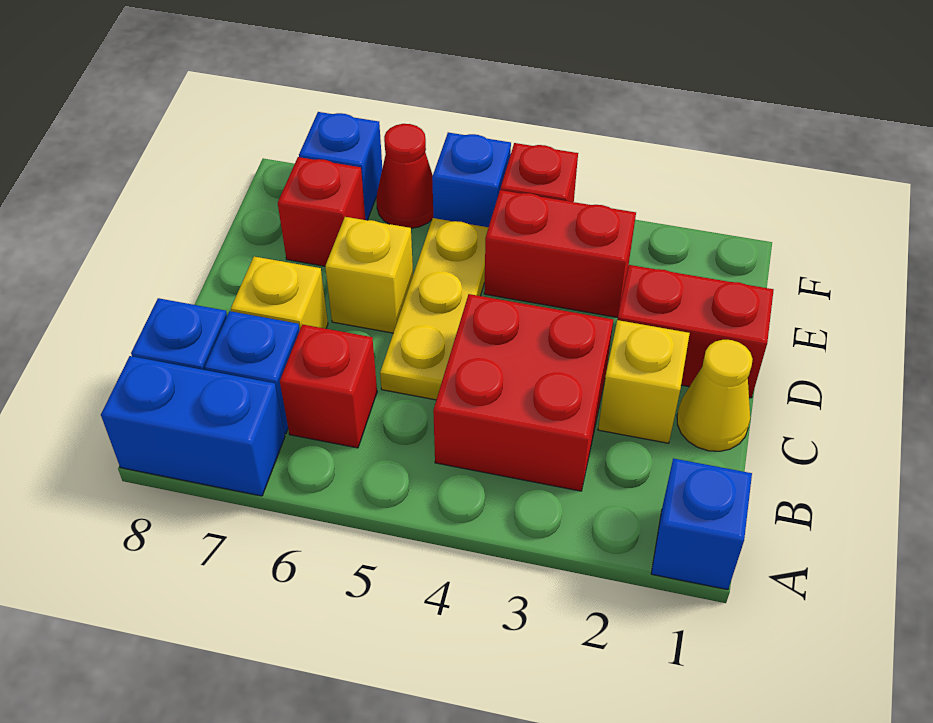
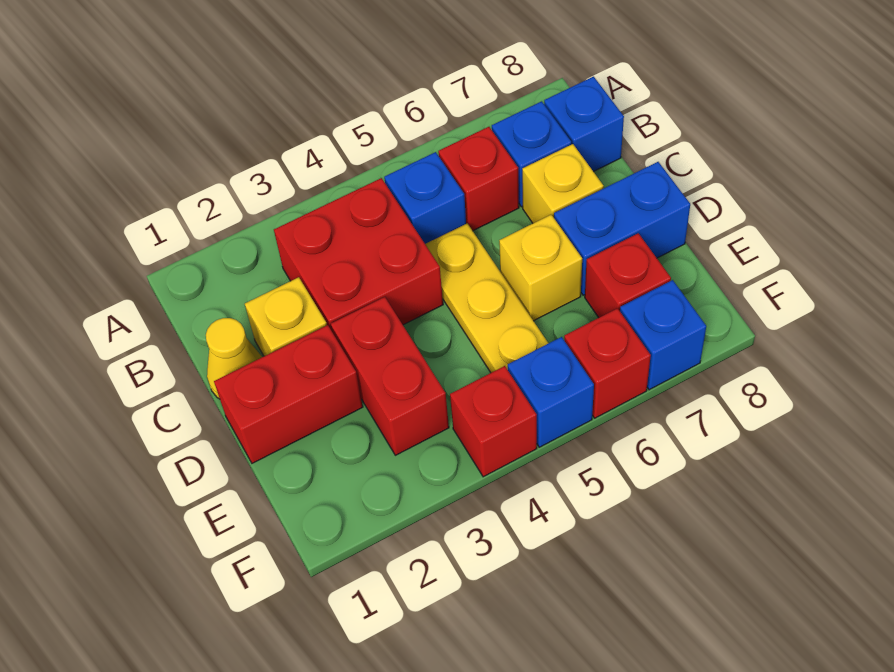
blue 1x1 brick [651,458,752,590] -> blue 1x1 brick moved to [384,152,466,244]
blue 1x2 brick [101,356,285,496] -> blue 1x2 brick moved to [554,162,690,295]
red 1x2 brick [484,190,636,318] -> red 1x2 brick turned to [331,297,449,455]
red 1x1 cone [376,124,433,228] -> red 1x1 brick [564,308,651,418]

